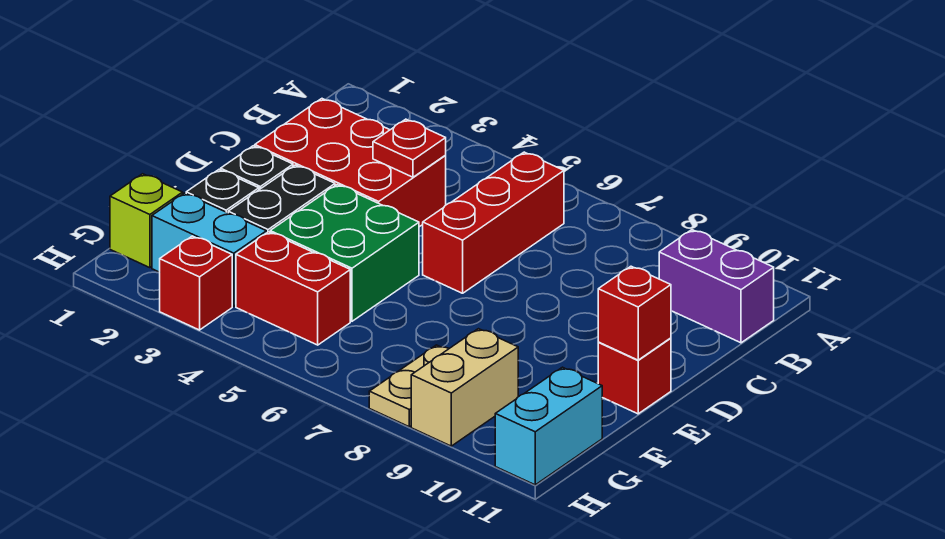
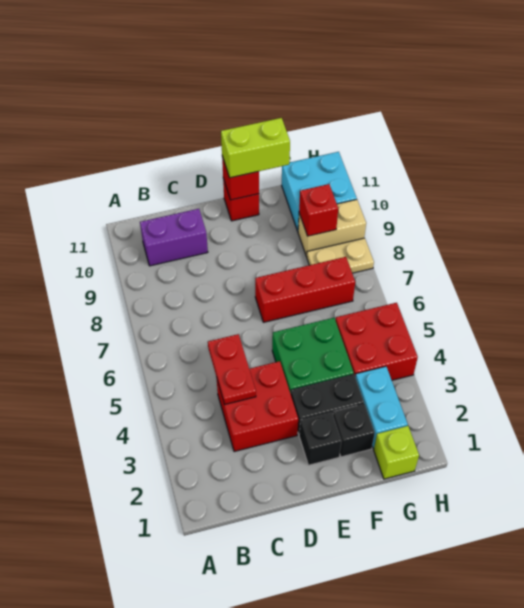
red 1x3 brick [423,152,564,293] -> red 1x3 brick moved to [255,257,355,322]
purple 1x2 brick [659,230,774,343] -> purple 1x2 brick turned to [140,209,208,266]
red 2x3 brick [255,99,446,227] -> red 2x2 brick [217,361,298,452]
red 1x1 plate [373,119,446,177] -> red 1x2 plate [208,334,256,405]
none -> lime 1x2 brick [221,118,290,178]
red 1x2 brick [236,232,350,345] -> red 2x2 brick [336,303,418,380]
cyan 1x2 brick [495,367,602,485] -> cyan 2x2 brick [282,152,357,231]
red 1x1 brick [160,236,232,330] -> red 1x1 brick moved to [299,184,338,236]

